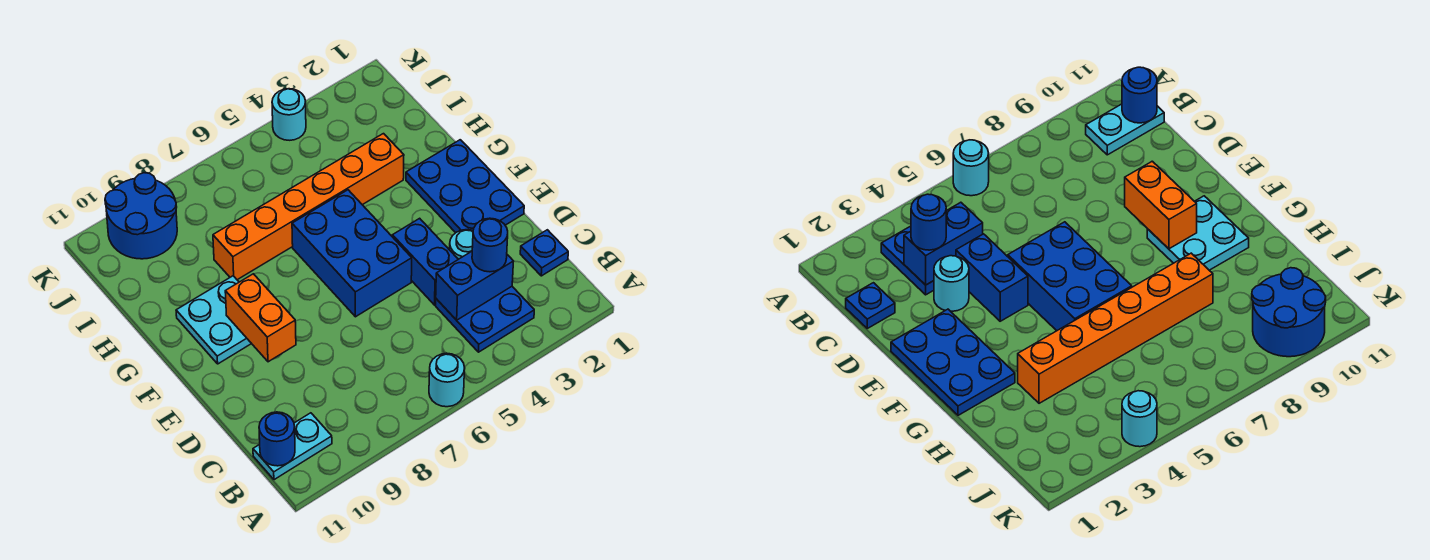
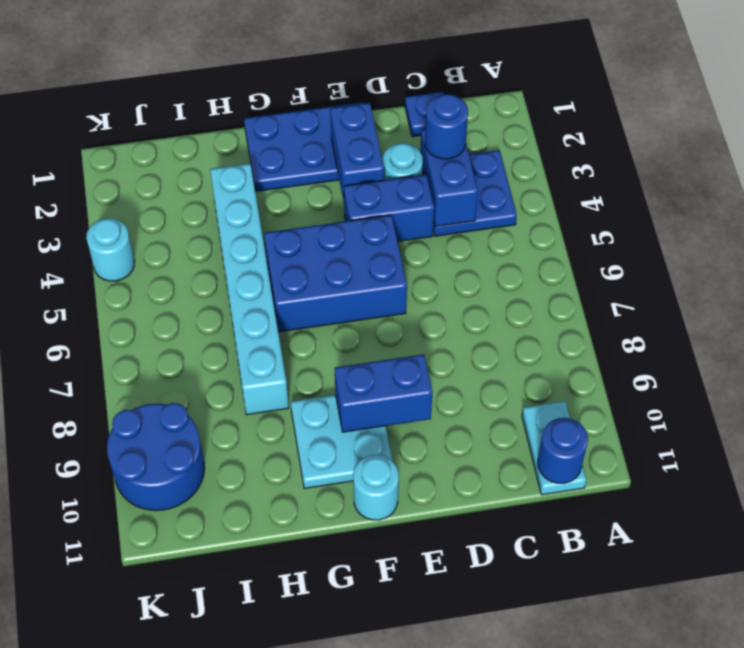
cyan 1x1 round brick [429,353,465,407] -> cyan 1x1 round brick moved to [353,455,399,520]
none -> blue 1x2 brick [330,103,384,201]
orange 1x2 brick [225,274,296,362] -> blue 1x2 brick [335,354,432,432]
orange 1x6 brick [213,134,404,280] -> cyan 1x6 brick [210,163,289,415]

